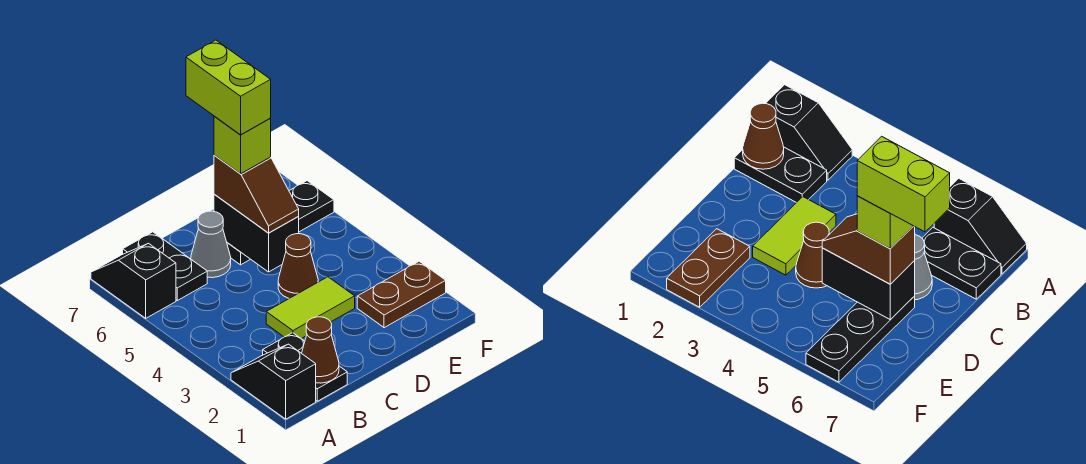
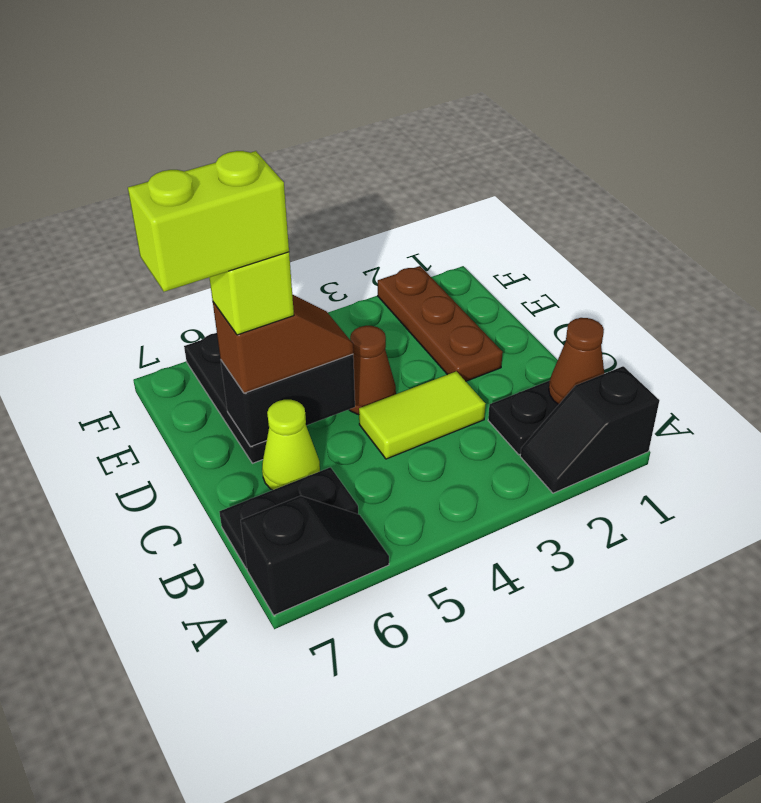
black 1x2 slope [91,243,176,318] -> black 1x2 slope turned to [241,496,389,615]
lime 1x2 tile [266,277,355,339] -> lime 1x2 tile turned to [359,371,485,459]
grey 1x1 cone [191,211,231,278] -> lime 1x1 cone [262,400,320,490]
brown 1x2 plate [357,261,446,328] -> brown 1x3 plate [378,266,503,381]

